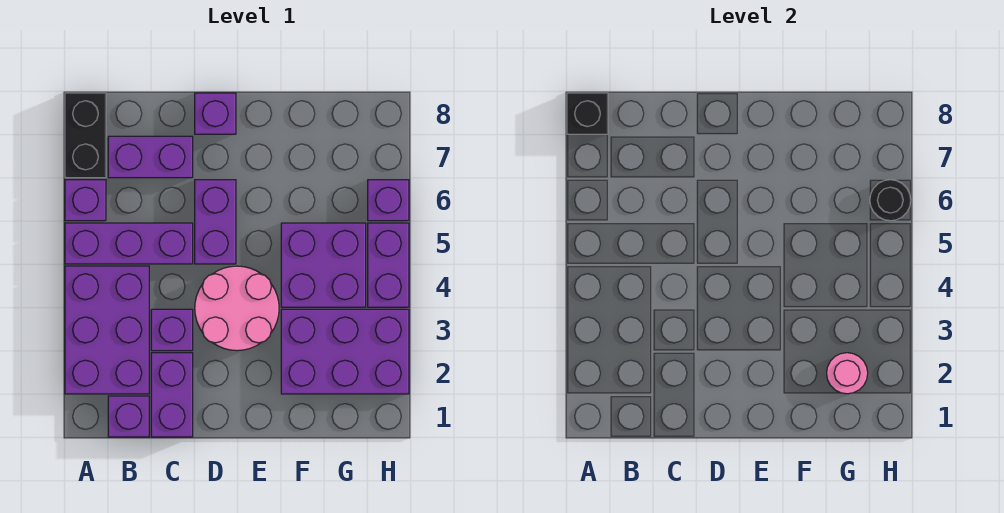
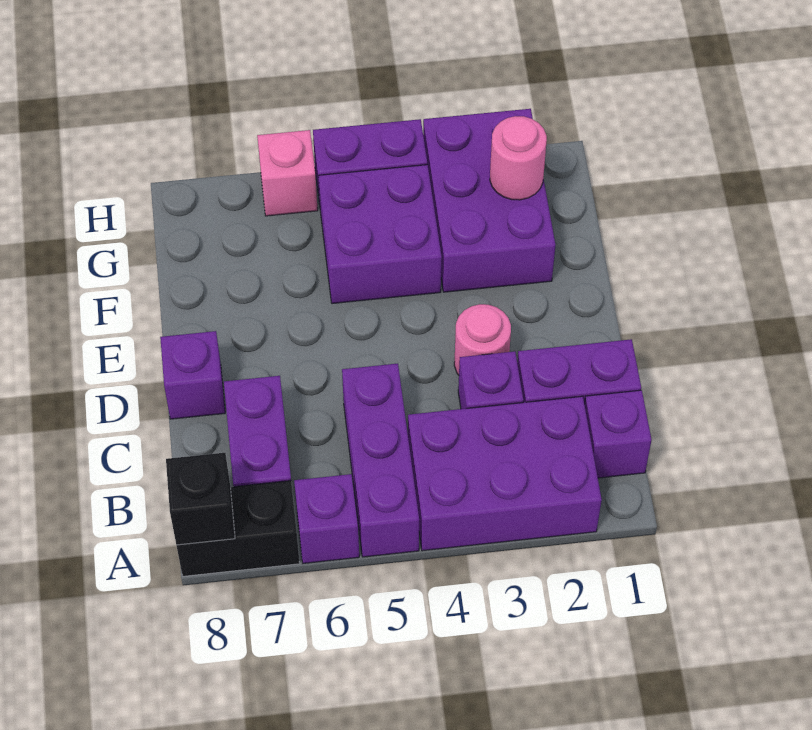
pink 2x2 round brick [195,266,279,351] -> pink 1x1 round brick [454,304,511,375]
purple 1x2 brick [195,180,236,264] -> none
purple 1x1 brick [368,180,409,221] -> pink 1x1 brick [257,130,318,216]
black 1x1 round brick [870,180,911,221] -> none

